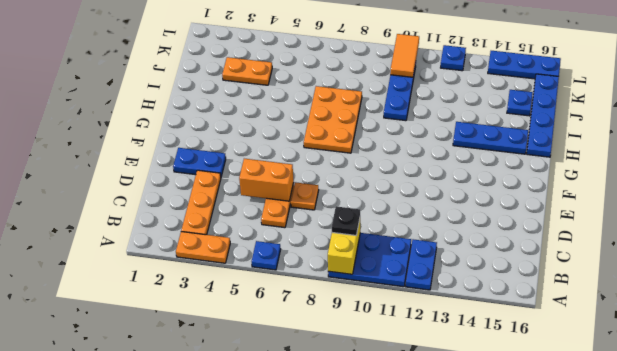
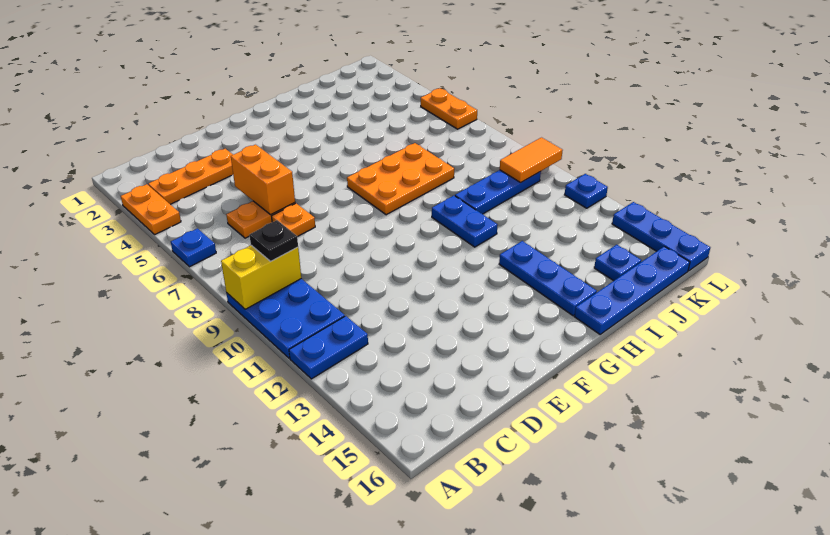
blue 1x2 plate [173,148,226,176] -> blue 1x2 plate moved to [432,196,497,247]
orange 1x2 plate [222,57,272,85] -> orange 1x2 plate moved to [421,89,477,129]

